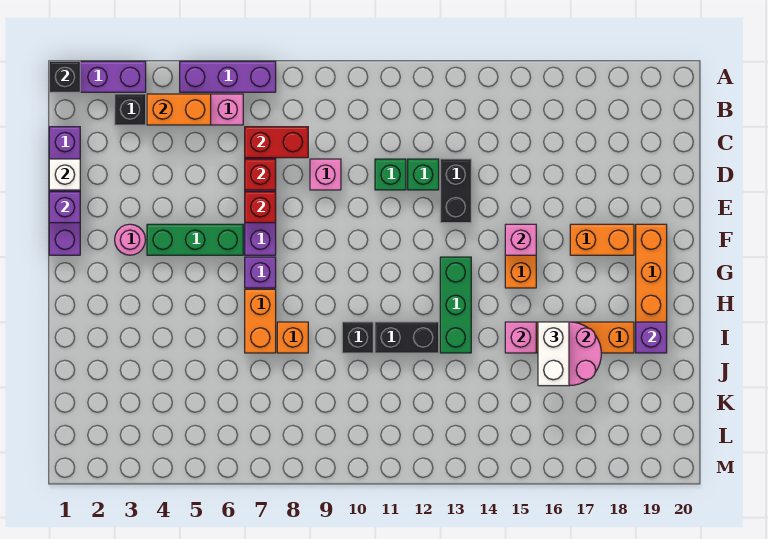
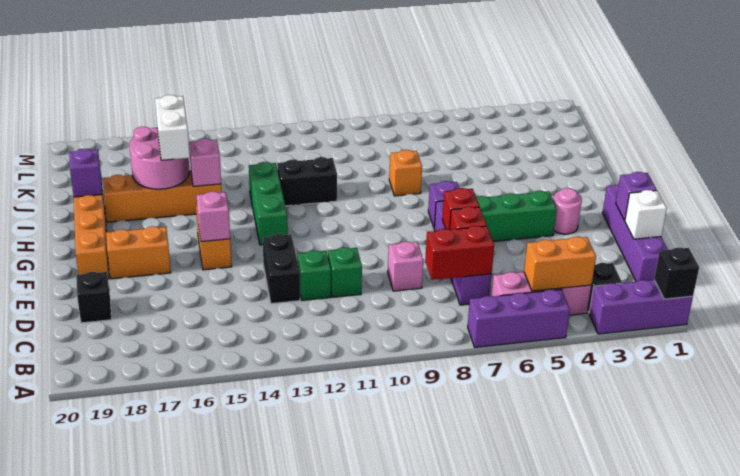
orange 1x2 brick [245,289,276,353] -> none
black 1x1 brick [342,322,373,353] -> black 1x1 brick moved to [76,272,112,323]

